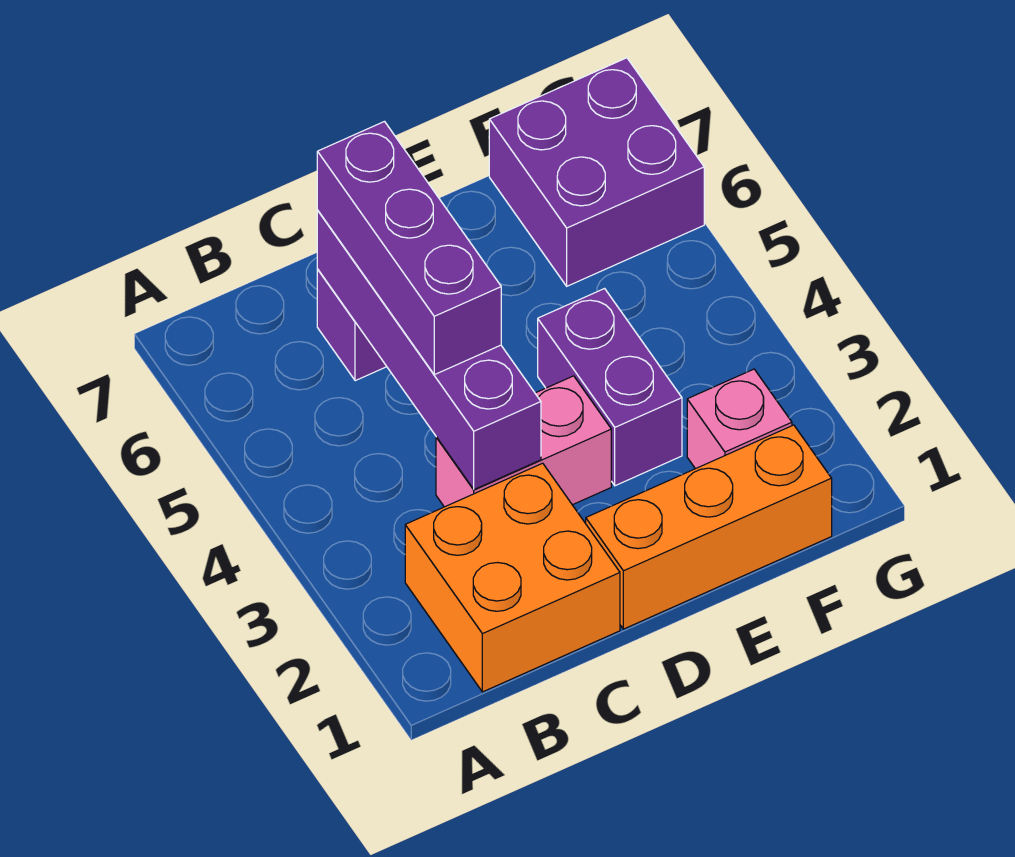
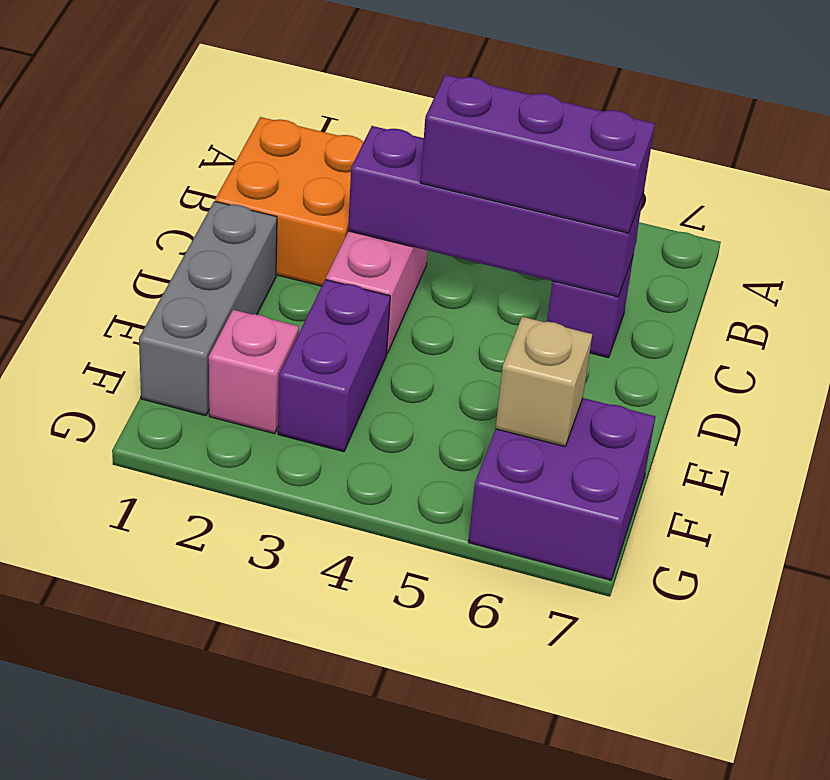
orange 1x3 brick [586,425,832,629] -> grey 1x3 brick [139,201,277,416]
purple 1x2 brick [538,289,682,486] -> purple 1x2 brick turned to [278,280,390,452]
none -> tan 1x1 brick [496,317,592,446]

